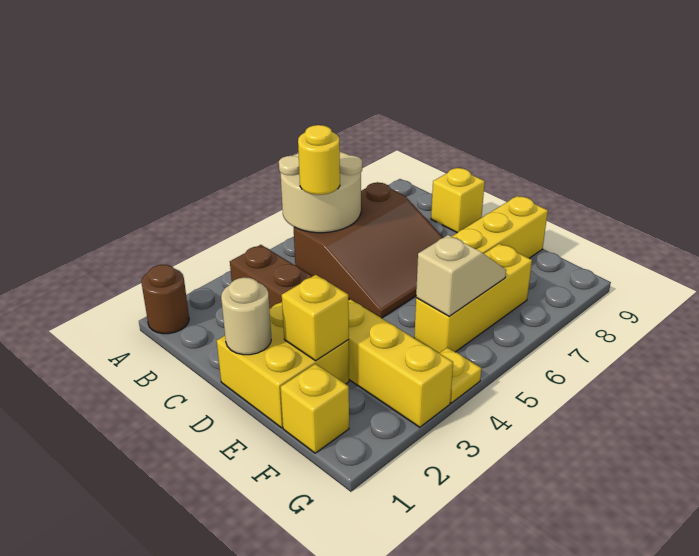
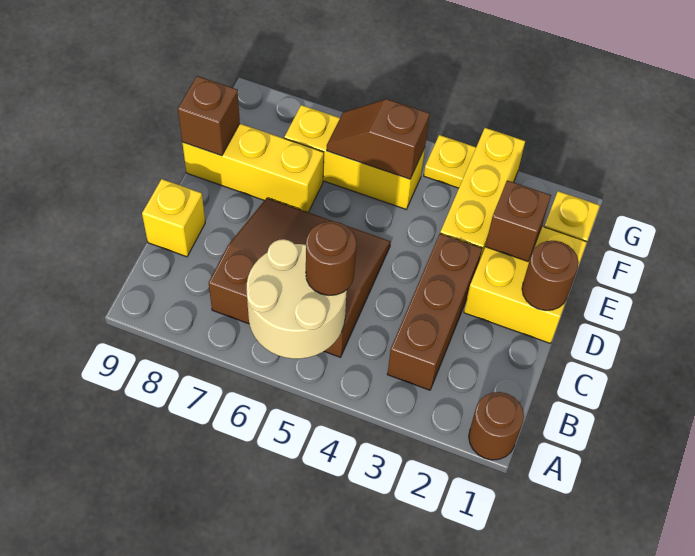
yellow 1x1 round brick [298,125,340,195] -> brown 1x1 round brick [306,221,356,295]
tan 1x1 round brick [221,277,271,355] -> brown 1x1 round brick [522,241,579,311]
yellow 1x1 brick [282,275,349,361] -> brown 1x1 brick [485,180,551,261]
none -> brown 1x1 brick [178,76,240,156]
tan 1x2 slope [416,235,506,316] -> brown 1x2 slope [327,99,430,179]

